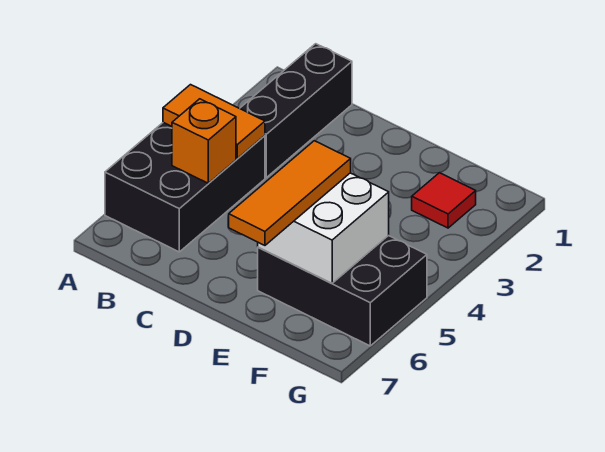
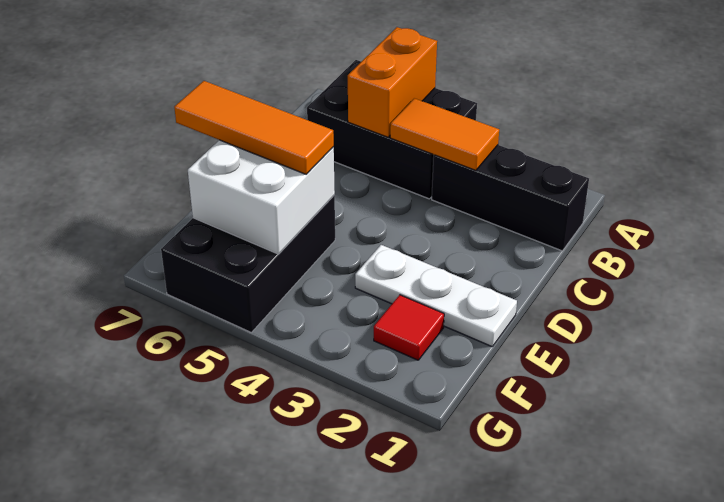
orange 1x2 tile [163,85,265,158] -> orange 1x2 tile turned to [390,98,499,170]
orange 1x1 brick [172,99,236,183] -> orange 1x2 brick [348,27,437,137]
none -> white 1x3 plate [355,245,517,347]

